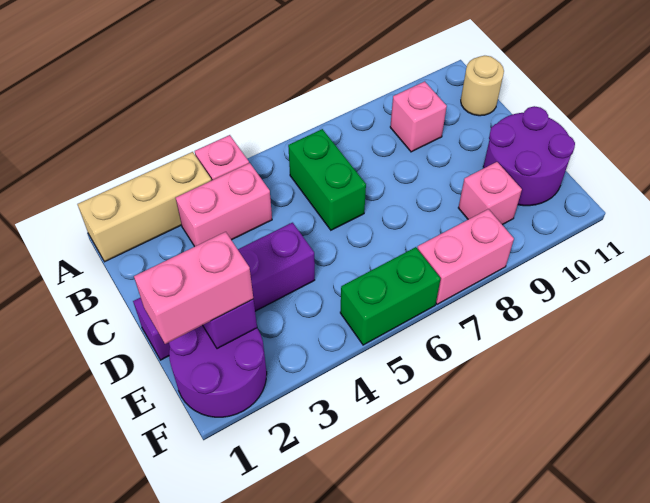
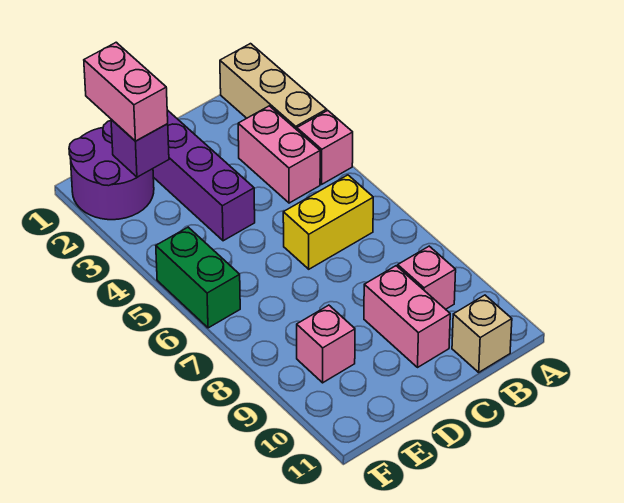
green 1x2 brick [288,129,366,230] -> yellow 1x2 brick [283,175,373,269]
tan 1x1 round brick [461,56,504,116] -> tan 1x1 brick [452,295,512,372]
purple 2x2 round brick [483,106,575,206] -> none
pink 1x2 brick [417,209,514,304] -> pink 1x2 brick moved to [364,266,450,367]

